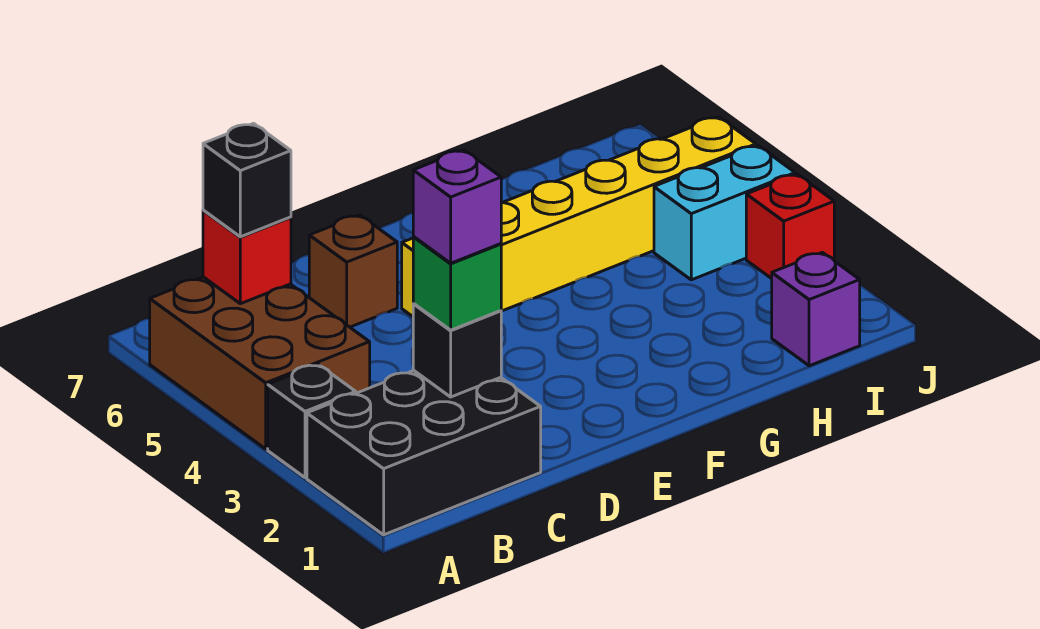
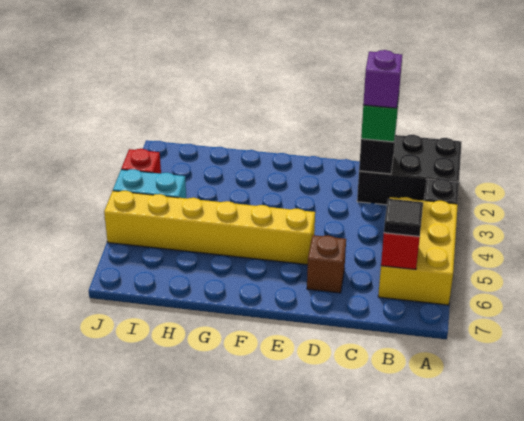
brown 2x3 brick [150,277,370,449] -> yellow 2x3 brick [378,197,458,305]
black 1x1 brick [203,124,291,237] -> black 1x1 tile [384,199,423,237]
purple 1x1 brick [772,252,860,366] -> none

